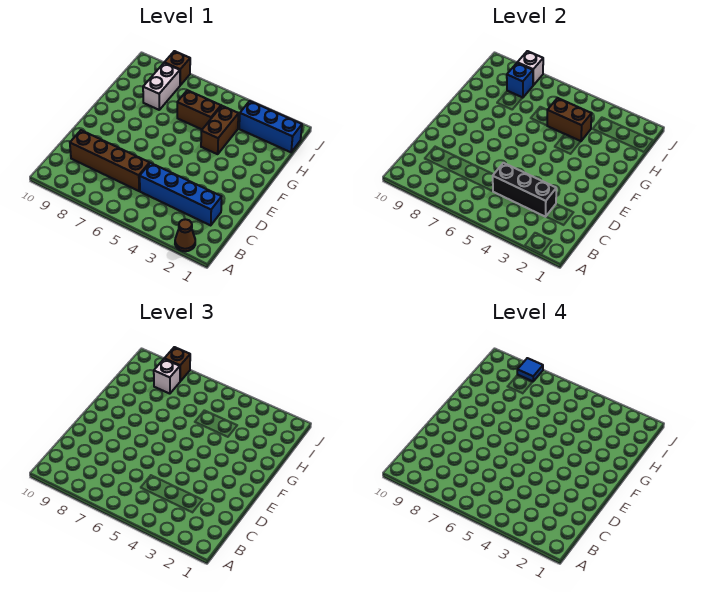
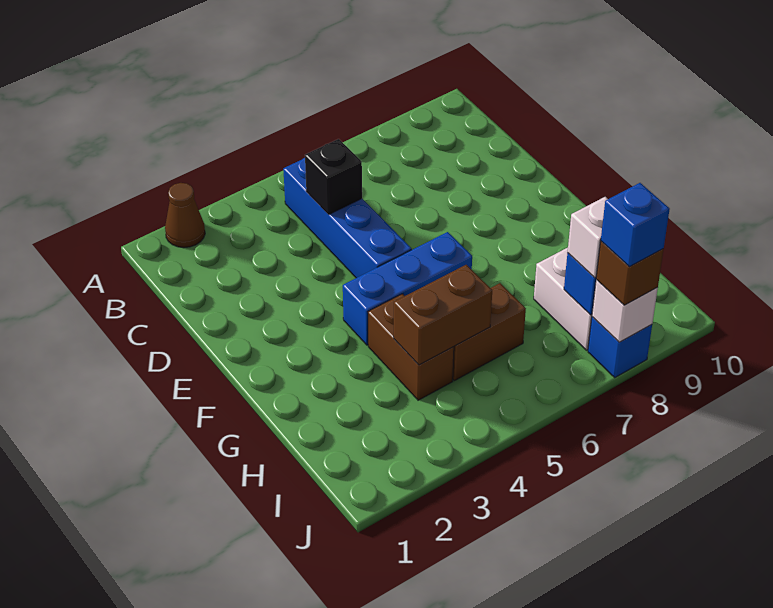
blue 1x4 brick [140,163,222,225] -> blue 1x4 brick turned to [283,158,412,278]
black 1x3 brick [493,163,556,217] -> black 1x1 brick [305,139,362,214]
brown 1x4 brick [70,130,150,191] -> none
blue 1x3 brick [239,101,302,152] -> blue 1x3 brick moved to [343,232,472,345]
brown 1x1 brick [164,51,190,85] -> blue 1x1 brick [588,317,652,377]
blue 1x1 tile [517,358,543,381] -> blue 1x1 brick [601,183,670,267]

